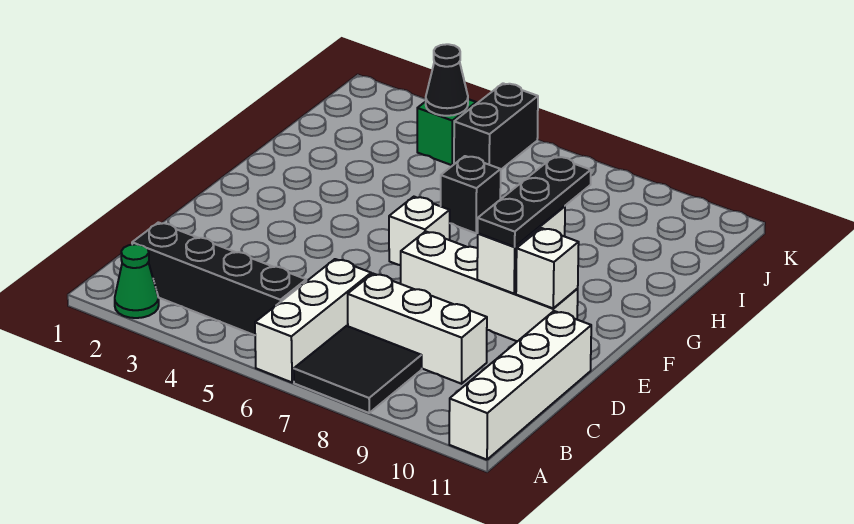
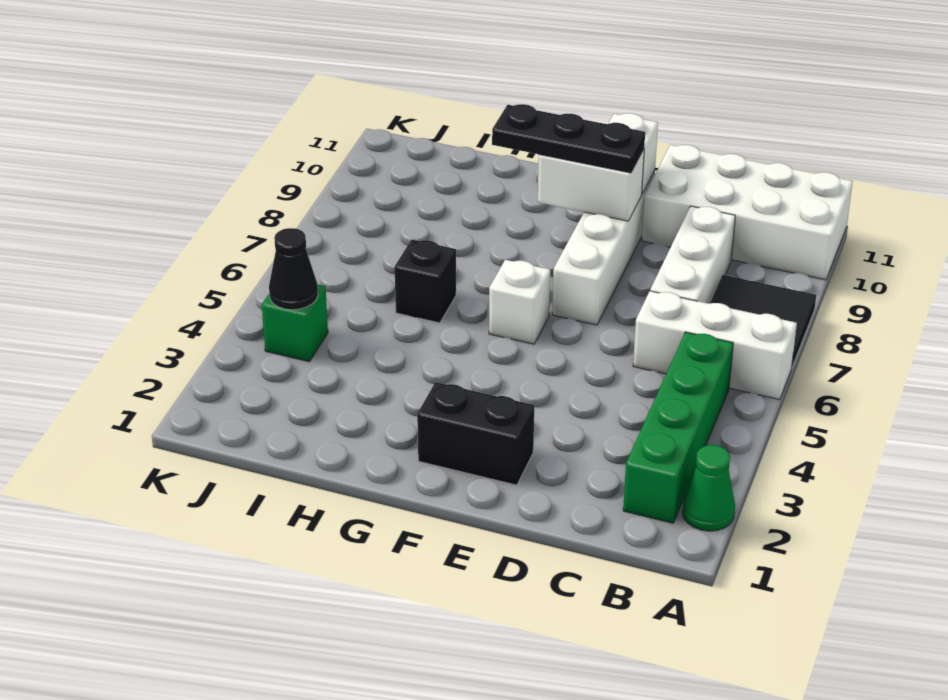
white 1x4 brick [449,311,591,460] -> white 2x4 brick [642,145,853,280]
black 1x4 brick [132,222,306,335] -> green 1x4 brick [623,332,733,523]
black 1x2 brick [454,83,538,169] -> black 1x2 brick moved to [417,382,534,485]

